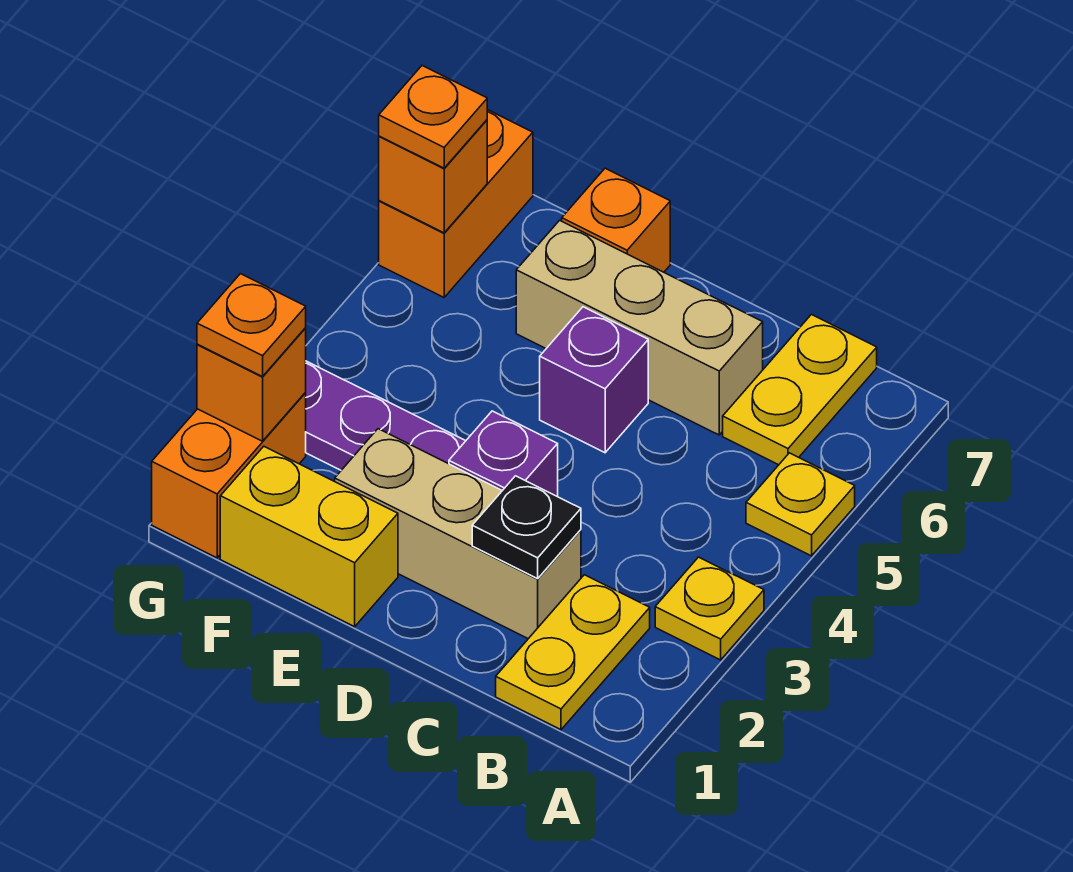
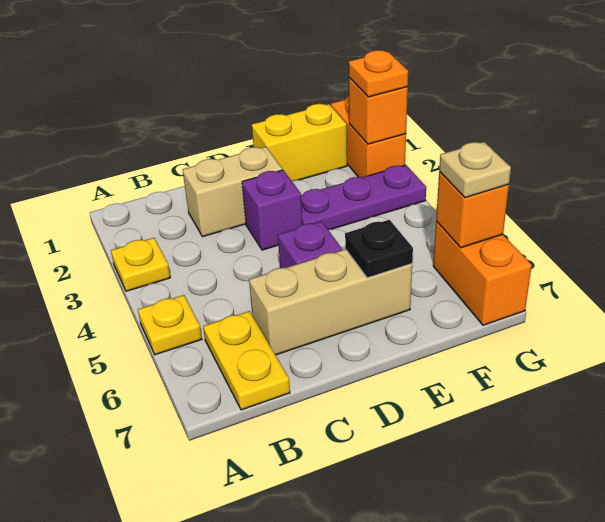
yellow 1x2 plate [496,575,650,730] -> none
tan 1x3 brick [335,429,581,639] -> tan 1x2 brick [183,147,283,237]
black 1x1 plate [472,476,581,579] -> black 1x1 plate moved to [345,220,413,278]
orange 1x1 brick [562,168,670,272] -> none
orange 1x1 plate [379,66,487,168] -> tan 1x1 plate [439,142,511,198]

